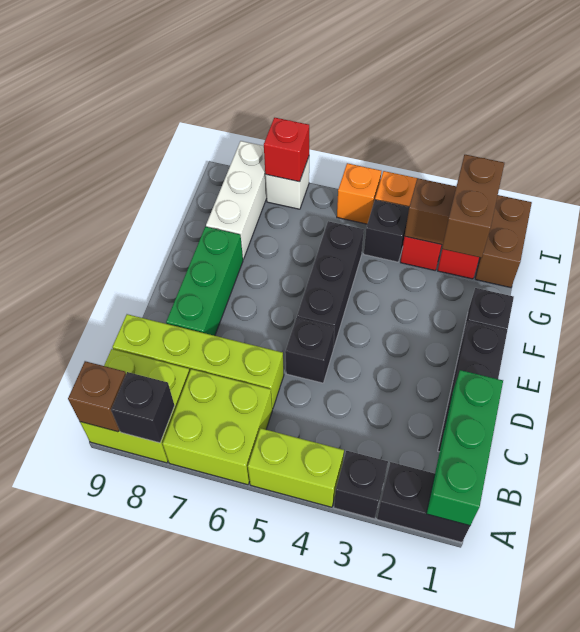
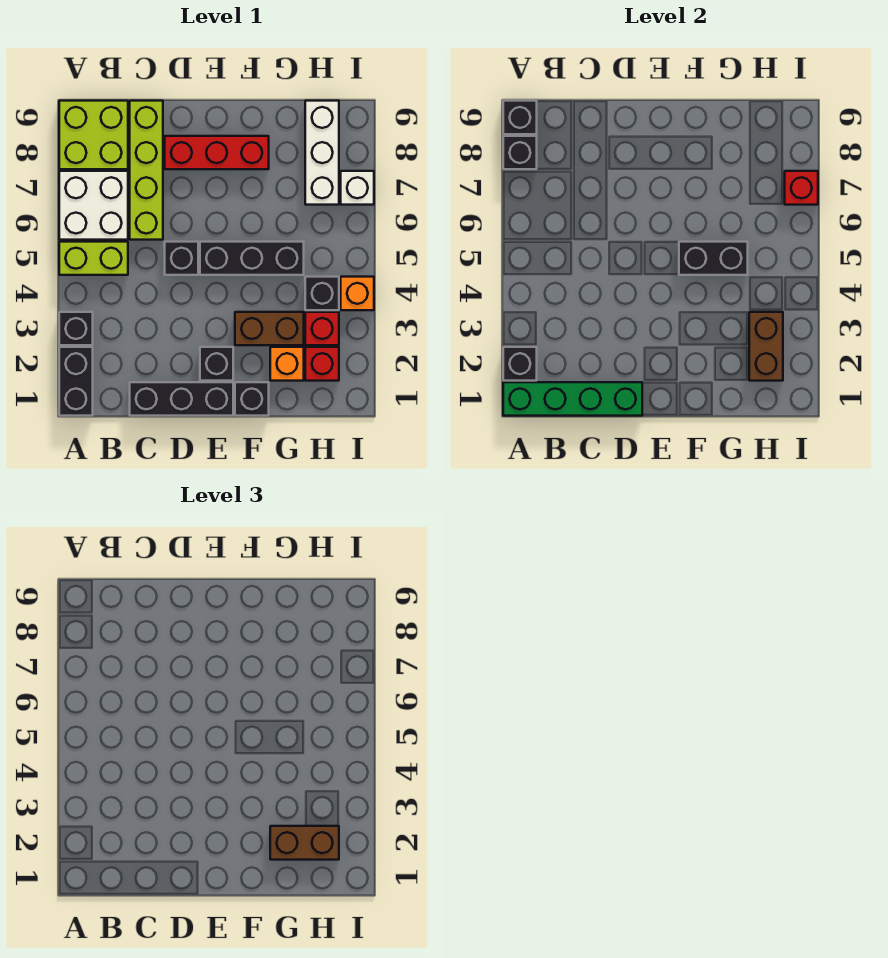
green 1x3 brick [426,370,503,526] -> green 1x4 brick [503,382,642,416]
none -> black 1x1 brick [503,347,537,381]
lime 1x2 brick [248,428,344,507] -> lime 1x2 brick turned to [59,242,128,275]
lime 2x2 brick [162,369,272,485] -> white 2x2 brick [59,171,128,240]
brown 1x1 brick [68,361,126,432] -> black 1x1 brick [503,101,537,134]
green 1x3 brick [166,227,243,336] -> red 1x3 brick [165,136,269,169]
none -> black 1x1 brick [200,347,233,381]
none -> black 1x2 brick [679,242,748,275]
white 1x3 brick [206,141,267,259] -> white 1x3 brick turned to [305,101,339,205]
brown 1x2 brick [475,195,532,288] -> brown 1x2 brick moved to [235,312,304,345]
orange 1x1 brick [337,163,381,224] -> orange 1x1 brick moved to [270,347,304,381]

